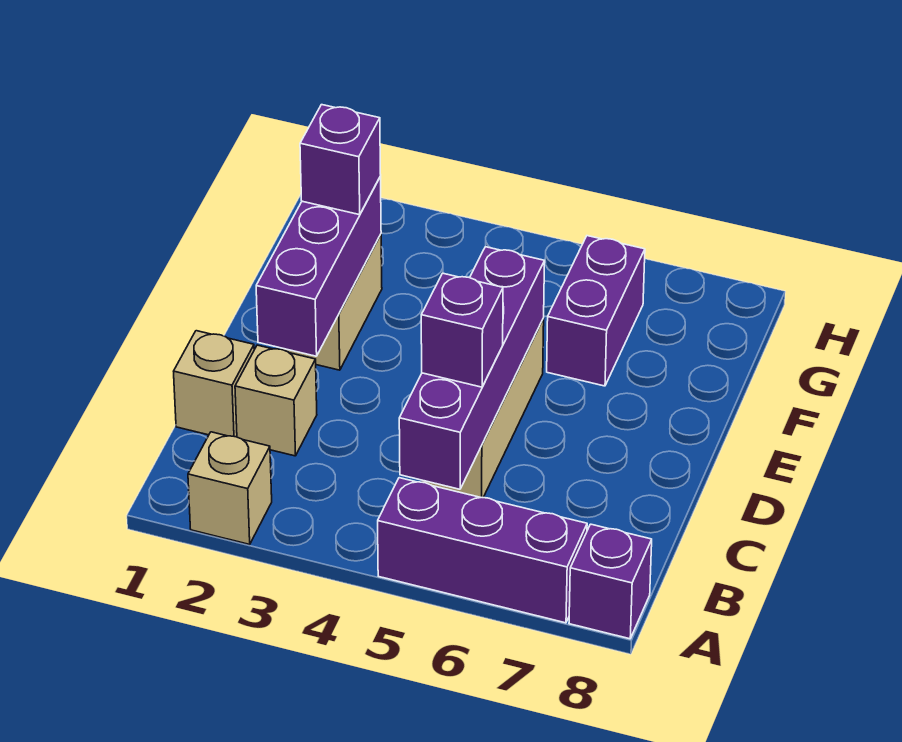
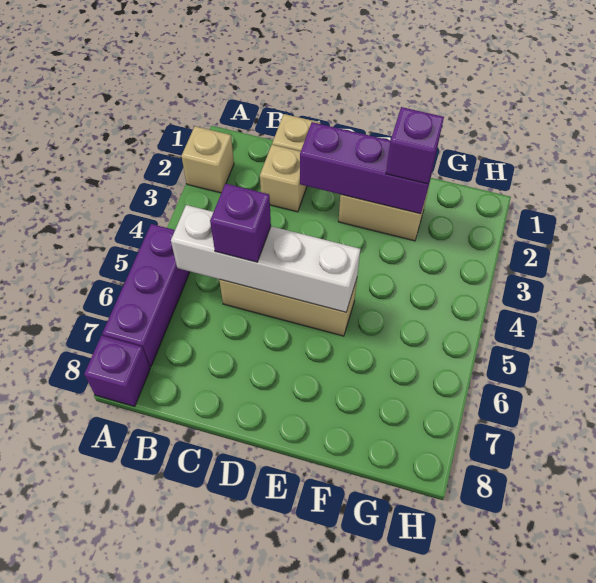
purple 1x4 brick [399,247,545,489] -> white 1x4 brick [171,205,360,312]
purple 1x2 brick [547,236,645,386] -> none

